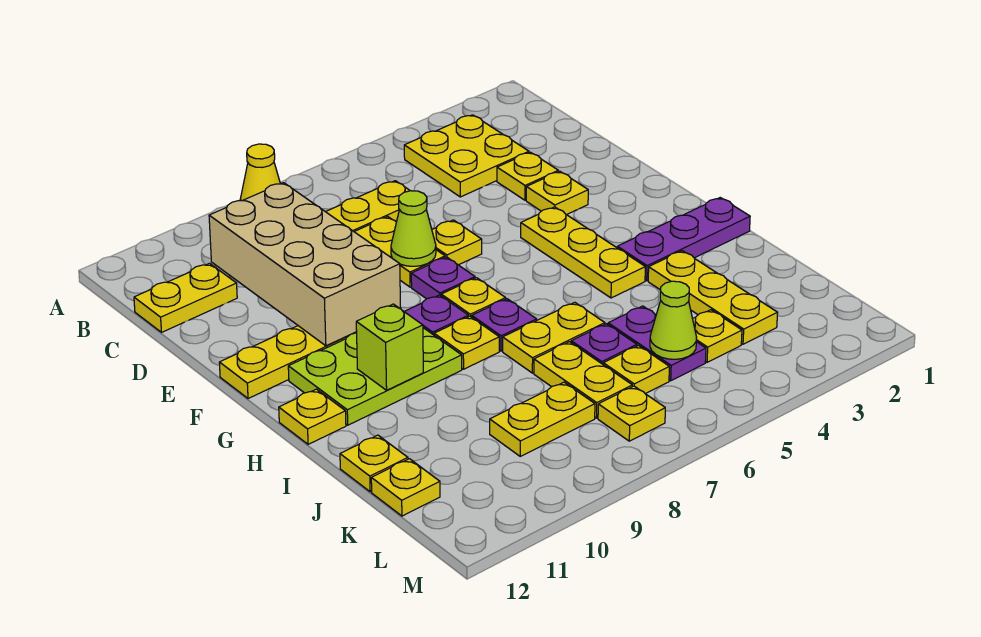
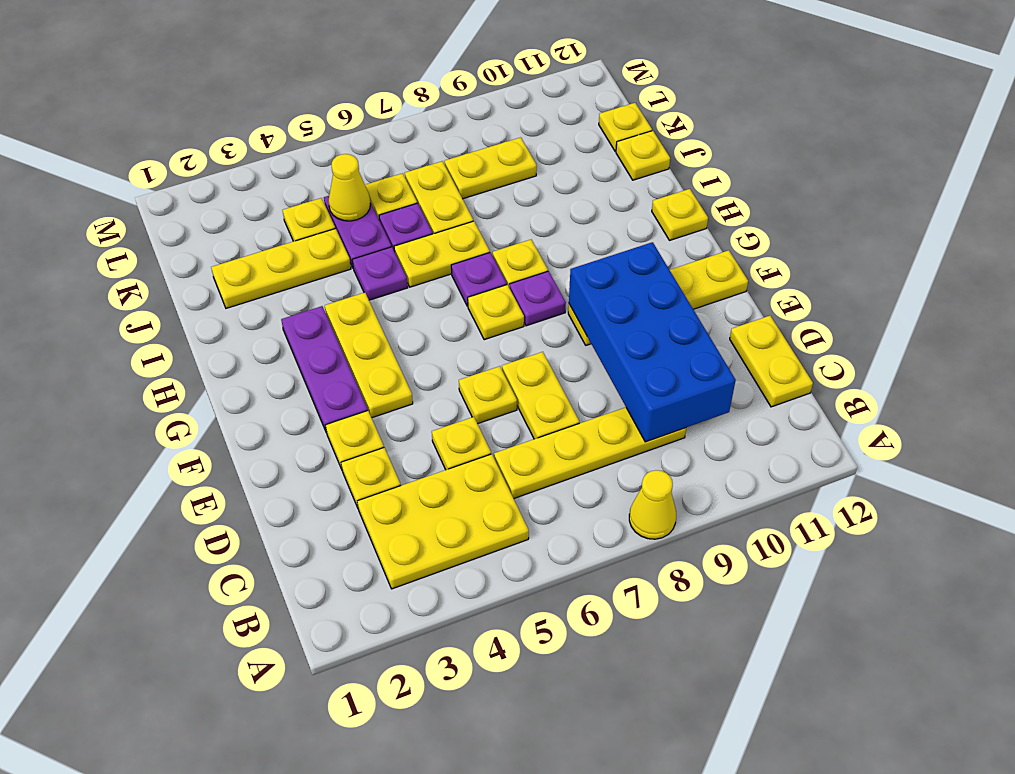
yellow 2x2 plate [404,115,529,197] -> yellow 2x3 plate [357,454,529,589]
tan 2x4 brick [209,183,401,346] -> blue 2x4 brick [569,242,736,442]
yellow 1x2 plate [134,263,237,332] -> yellow 1x2 plate turned to [730,316,813,407]
lime 1x1 cone [391,191,436,266] -> none
purple 1x1 plate [411,257,475,299] -> purple 1x1 plate moved to [352,247,408,300]
lime 2x3 plate [288,328,462,425] -> none
purple 1x3 plate [617,198,750,281] -> purple 1x3 plate turned to [281,306,368,433]
lime 1x1 brick [356,304,423,390] -> none
yellow 1x3 plate [648,251,778,344] -> yellow 1x3 plate turned to [211,229,351,308]
lime 1x1 cone [650,281,697,359] -> yellow 1x1 cone [328,154,370,221]
yellow 1x1 plate [598,386,665,441] -> yellow 1x1 plate moved to [432,417,491,470]

